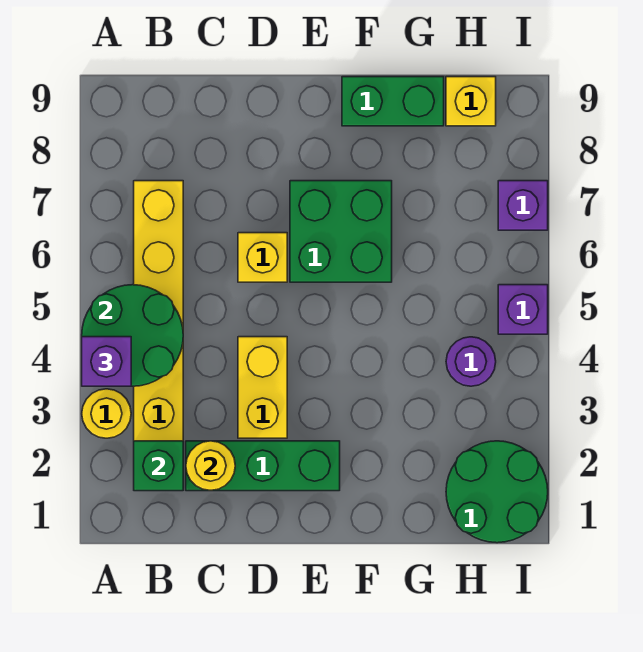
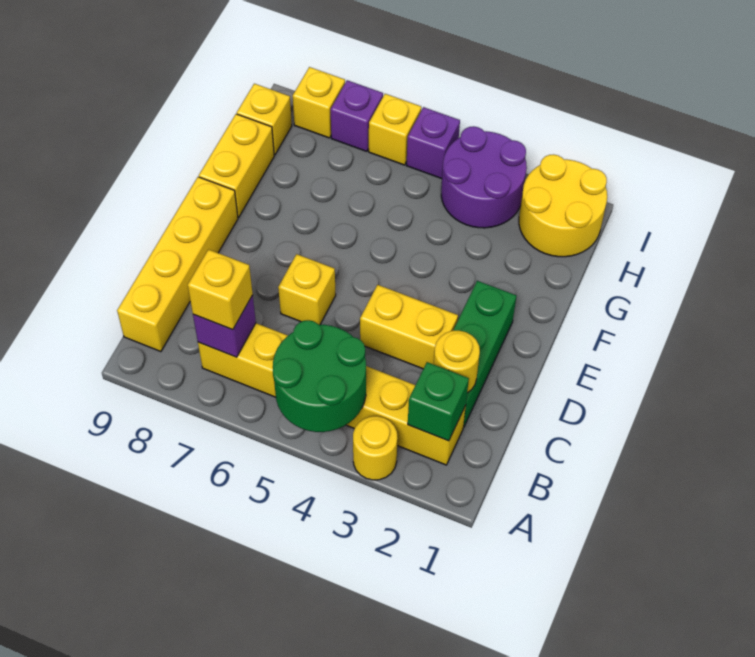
purple 1x1 brick [82,337,131,386] -> purple 1x1 brick moved to [193,295,256,357]
none -> yellow 1x1 brick [188,250,253,330]
none -> yellow 1x4 brick [117,177,238,352]
green 2x2 brick [290,181,392,282] -> none
green 1x2 brick [342,77,444,126] -> yellow 1x2 brick [199,114,274,217]
green 2x2 round brick [446,441,548,543] -> yellow 2x2 round brick [519,154,607,257]
purple 1x1 round brick [446,337,496,386] -> purple 2x2 round brick [441,126,527,228]
none -> yellow 1x1 brick [369,94,421,165]
none -> yellow 1x1 brick [293,67,345,138]

